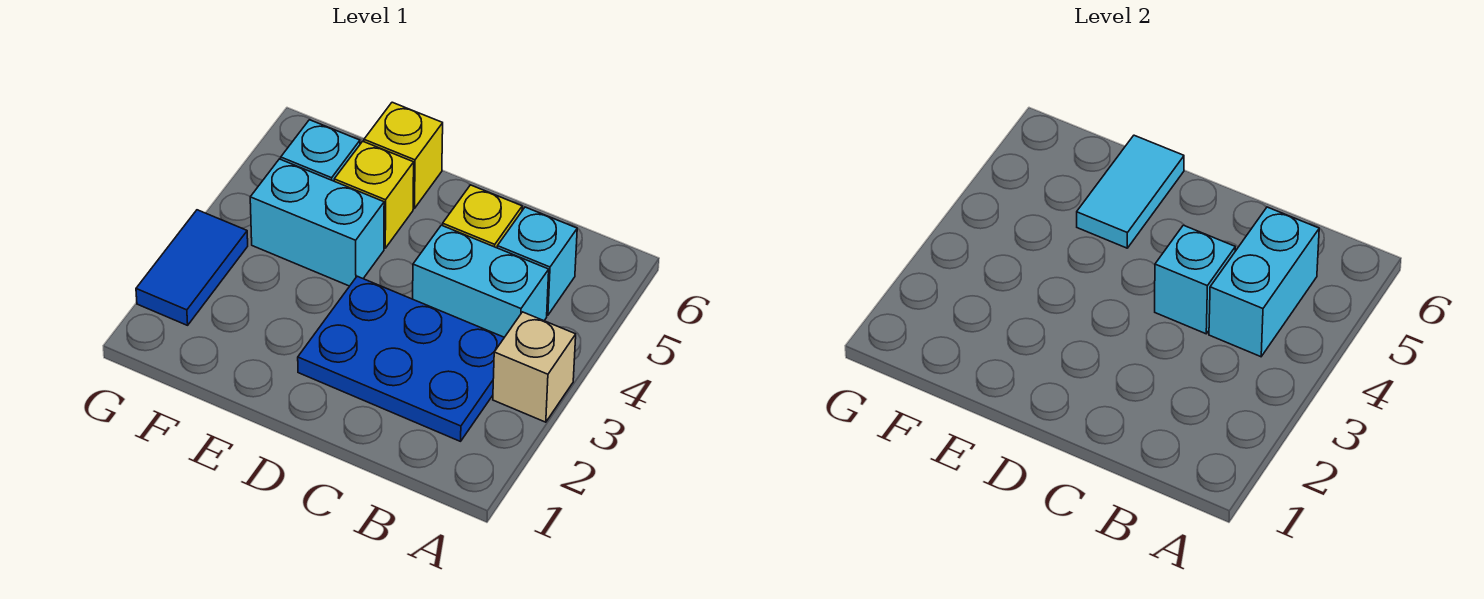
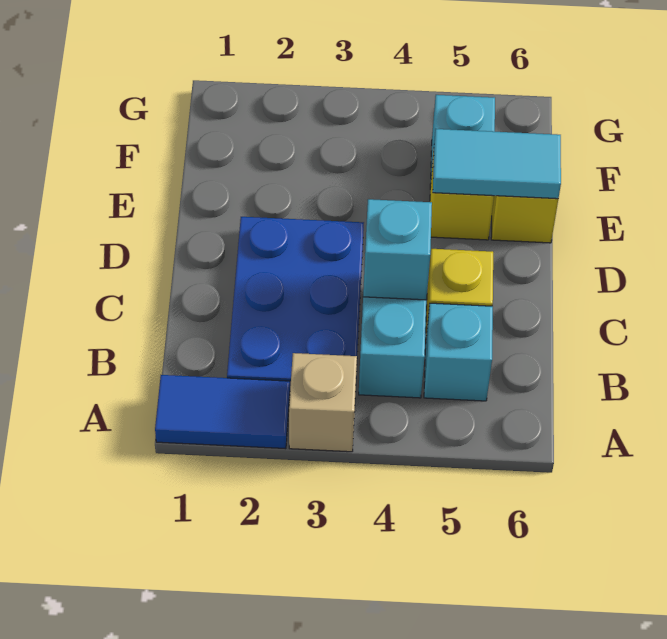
cyan 1x2 brick [1209,207,1319,357] -> none
cyan 1x2 brick [250,159,384,286] -> none
blue 1x2 tile [136,210,248,325] -> blue 1x2 tile moved to [155,375,290,449]

